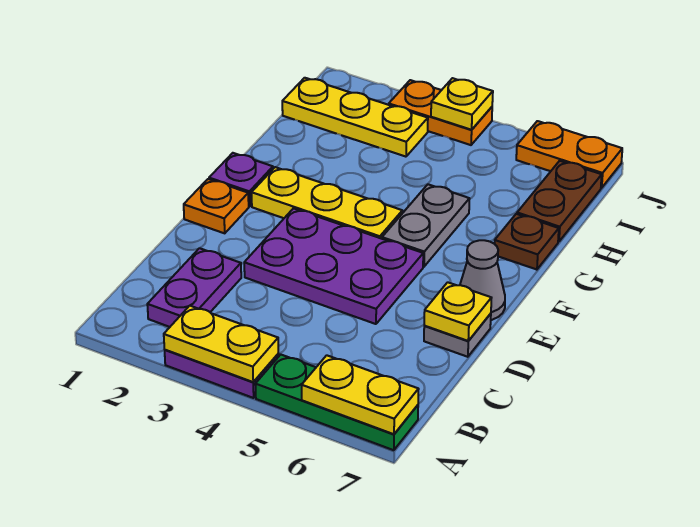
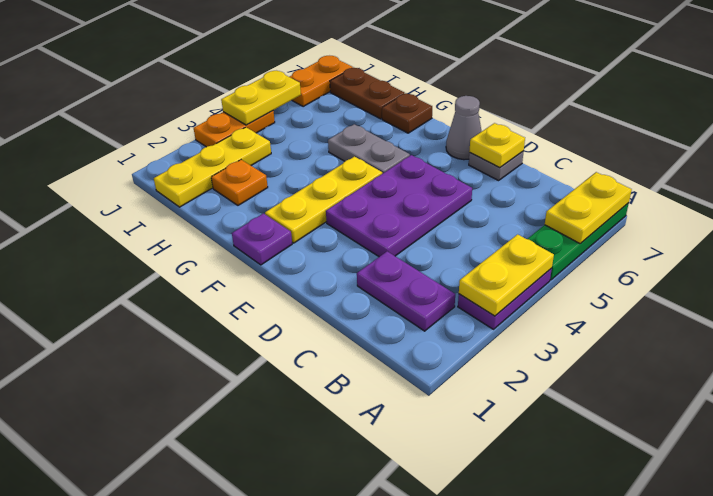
orange 1x1 plate [184,179,249,233] -> orange 1x1 plate moved to [211,160,268,205]
yellow 1x1 plate [431,78,493,130] -> yellow 1x2 plate [221,71,301,125]

